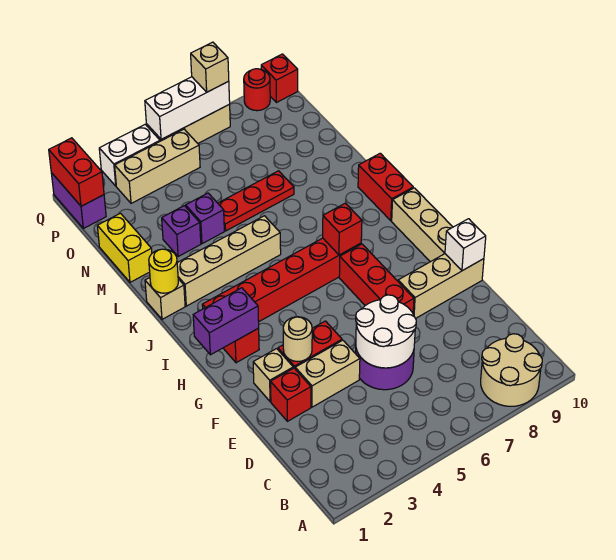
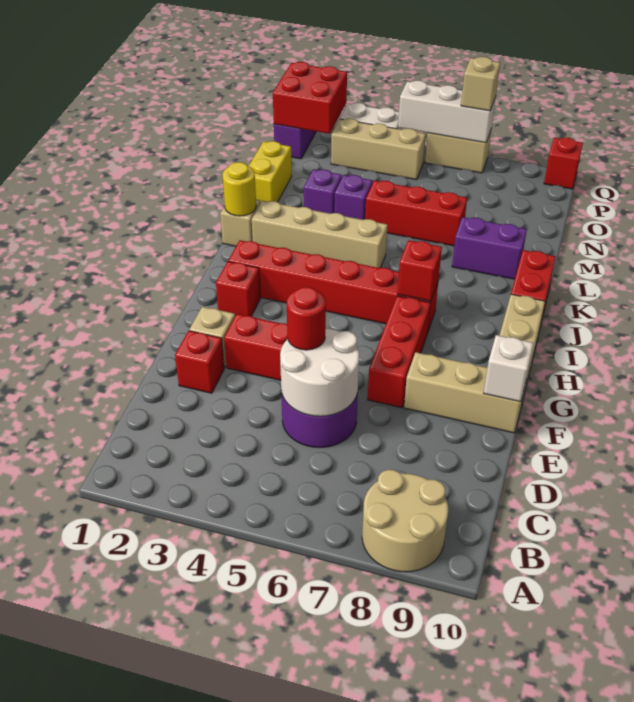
tan 1x2 brick [295,340,360,407] -> none
tan 1x1 round brick [283,317,312,362] -> none
purple 1x2 brick [193,288,259,355] -> purple 1x2 brick moved to [452,217,527,279]
red 1x3 plate [218,171,294,231] -> red 1x3 brick [365,181,467,246]
red 1x2 brick [49,138,104,206] -> red 2x2 brick [273,62,347,134]
red 1x1 round brick [244,69,270,111] -> red 1x1 round brick moved to [287,287,326,350]

